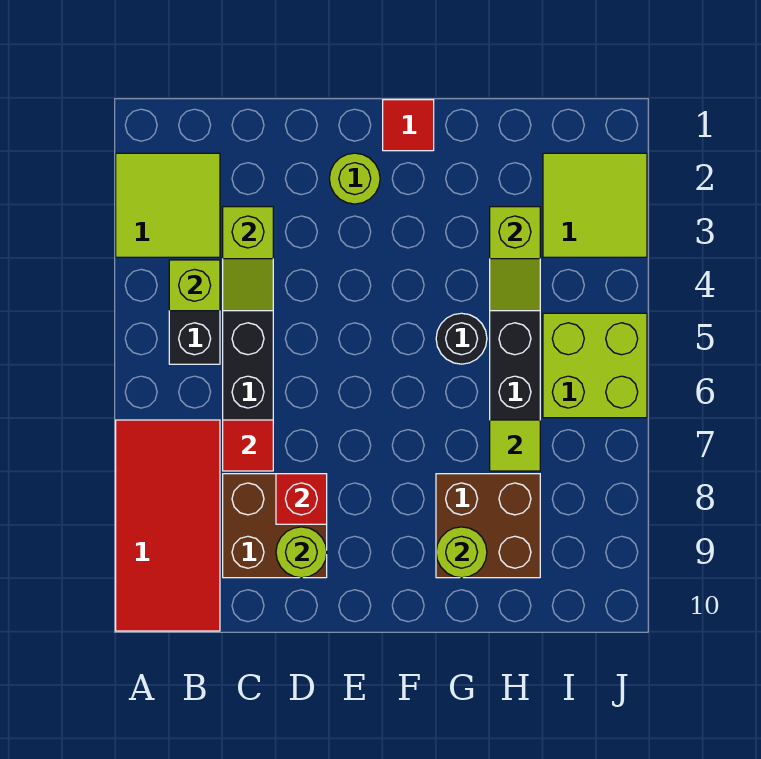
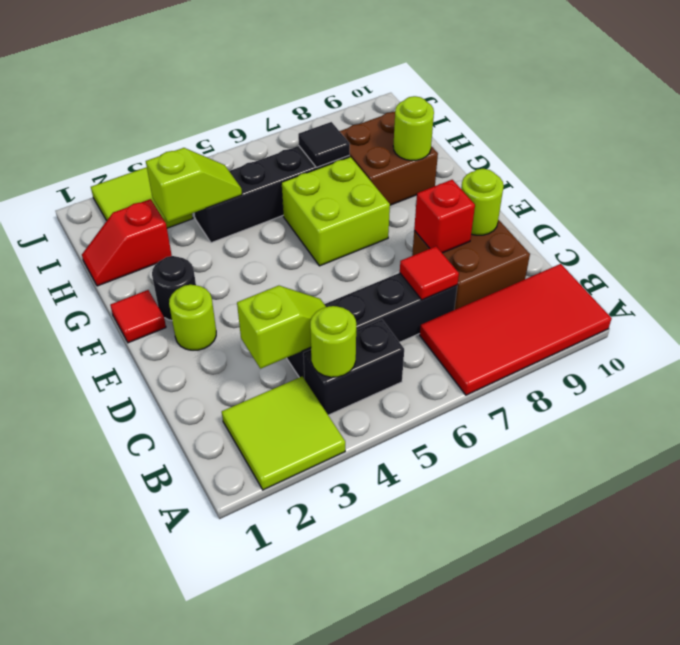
lime 1x1 brick [169,260,220,311] -> lime 1x1 round brick [310,306,356,377]
black 1x1 round brick [436,313,487,364] -> black 1x1 round brick moved to [152,256,196,320]
none -> red 1x2 slope [82,199,172,286]
lime 1x1 tile [490,420,540,471] -> black 1x1 tile [298,122,350,167]
lime 2x2 brick [543,313,647,418] -> lime 2x2 brick moved to [281,157,390,266]

